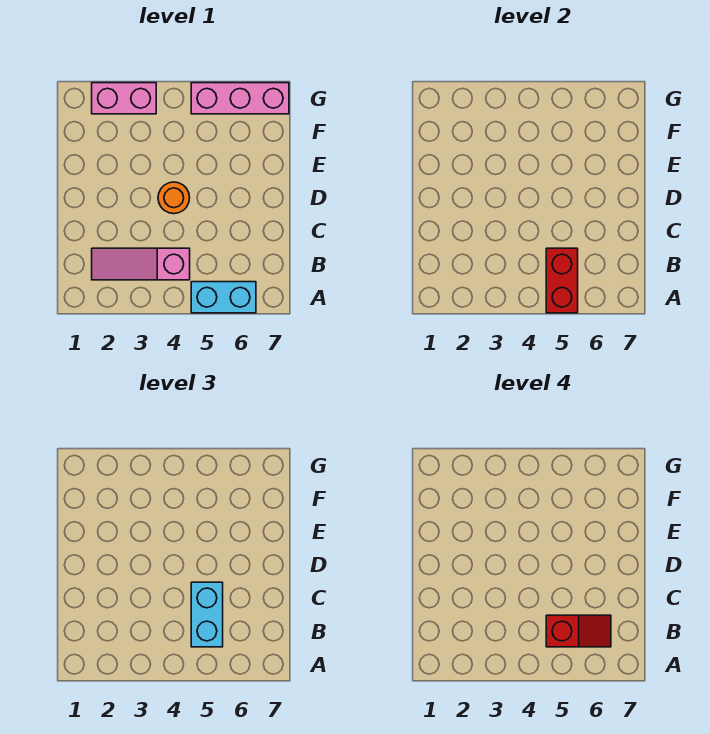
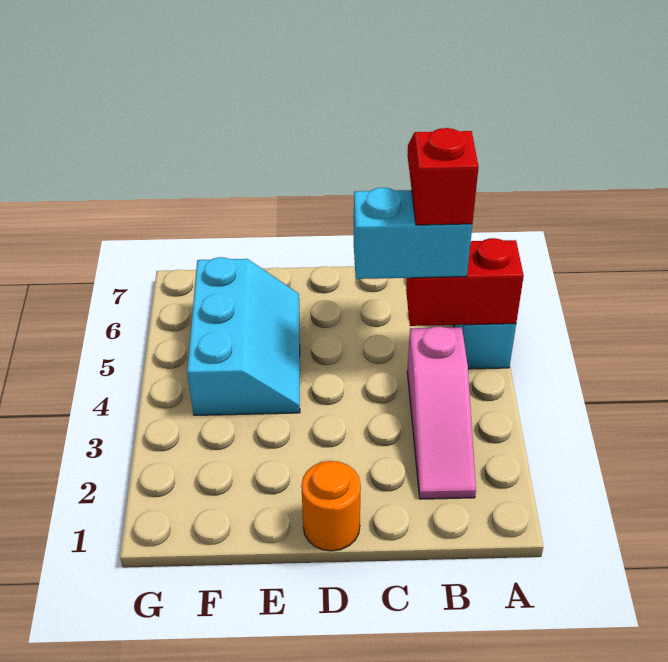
orange 1x1 round brick [158,182,190,214] -> orange 1x1 round brick moved to [301,461,361,551]
none -> cyan 2x3 slope [187,257,300,415]
pink 1x2 brick [92,83,156,114] -> none
pink 1x3 brick [191,83,289,114] -> none

